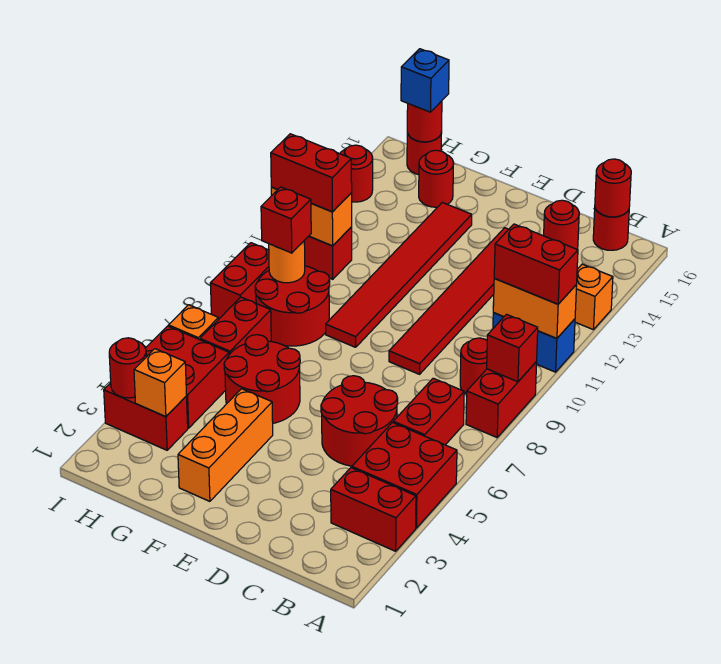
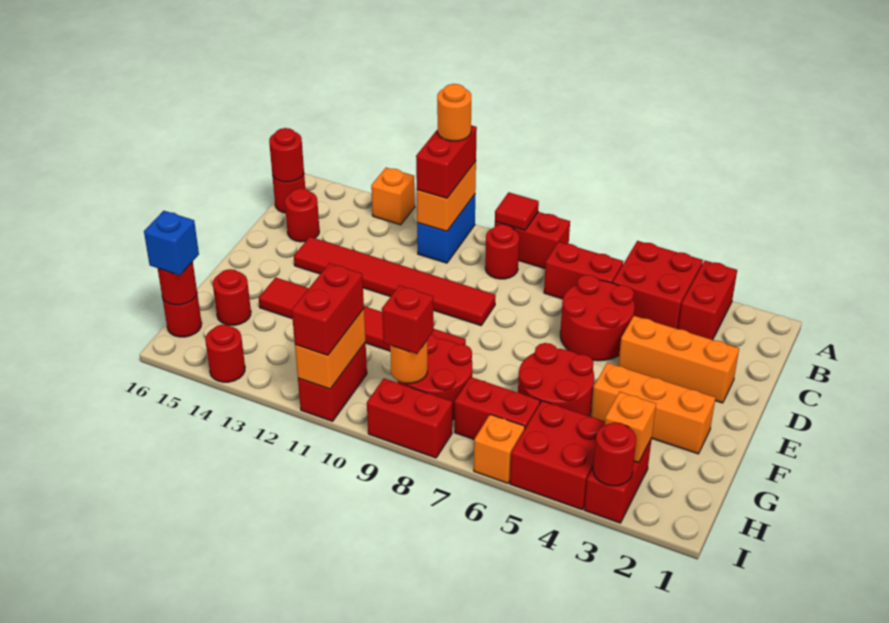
red 1x1 brick [487,314,538,382] -> red 1x1 tile [495,192,539,230]
none -> orange 1x1 round brick [437,84,471,141]
none -> orange 1x3 brick [618,316,739,403]

